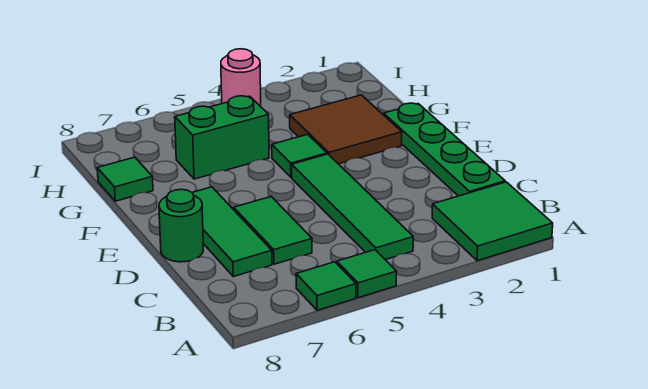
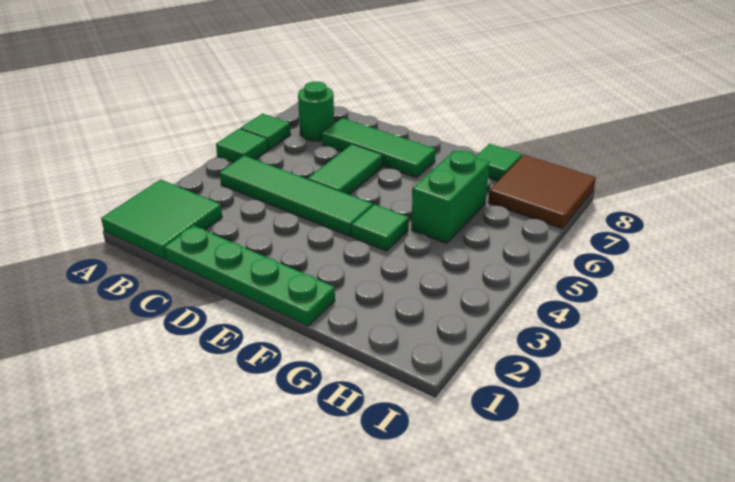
green 1x2 tile [234,197,312,264] -> green 1x2 tile turned to [308,144,383,195]
green 1x1 round brick [159,189,203,262] -> green 1x1 round brick moved to [298,82,334,141]
brown 2x2 tile [290,95,402,164] -> brown 2x2 tile moved to [488,155,596,229]
pink 1x1 round brick [221,49,261,107] -> none

